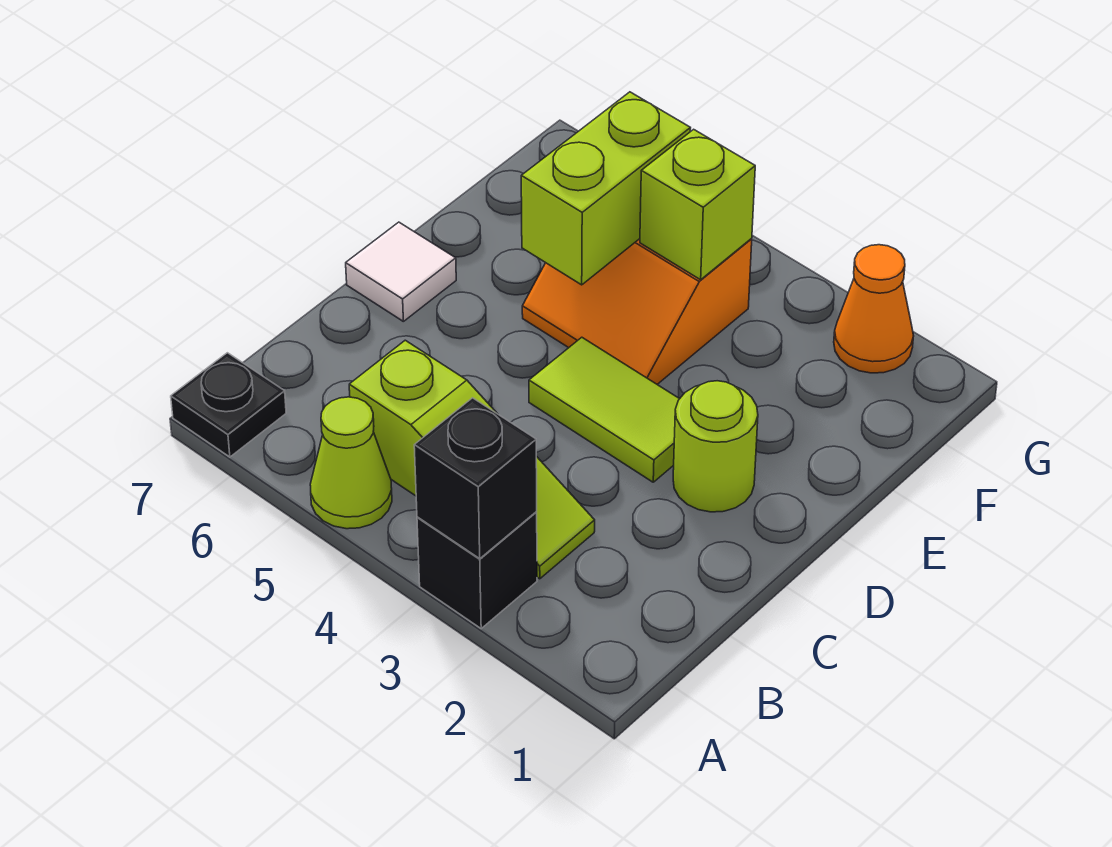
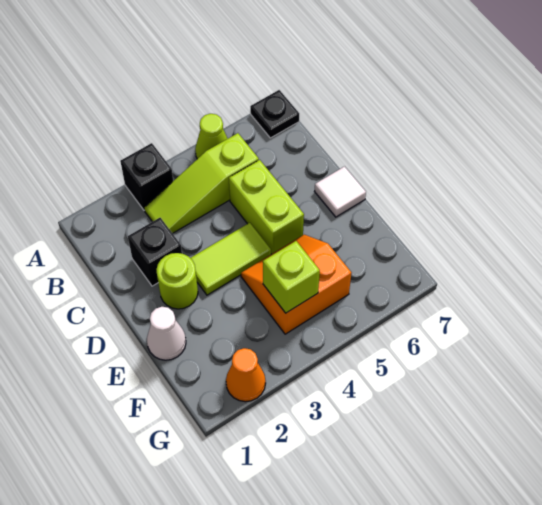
black 1x1 brick [414,398,537,559] -> black 1x1 brick moved to [128,218,182,286]
none -> white 1x1 cone [147,307,186,360]
lime 1x2 brick [521,92,690,285] -> lime 1x2 brick moved to [229,160,304,254]

